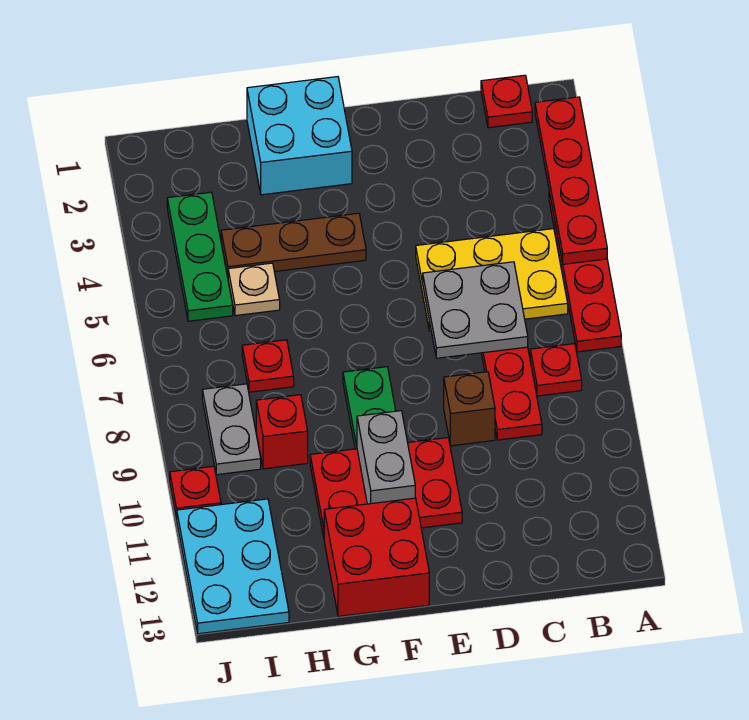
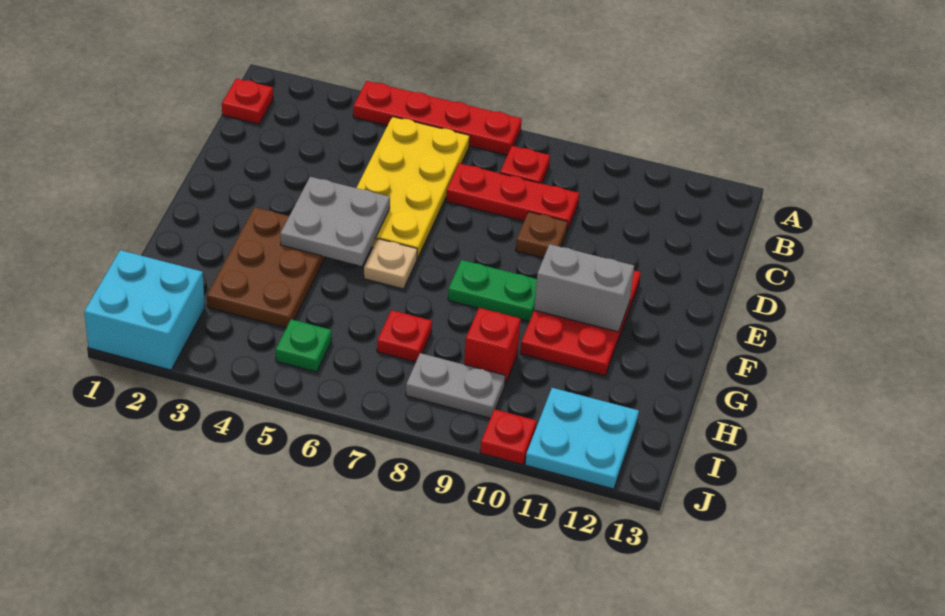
red 1x4 plate [535,97,607,264] -> none
yellow 2x3 plate [416,229,568,331] -> yellow 2x4 plate [357,117,470,259]
grey 2x2 plate [423,262,528,358] -> grey 2x2 plate moved to [280,177,390,266]
brown 1x1 brick [444,372,495,446] -> brown 1x1 plate [516,212,568,258]
cyan 2x2 brick [247,77,352,195] -> cyan 2x2 brick moved to [84,250,205,370]
brown 1x3 plate [221,213,366,276] -> brown 2x3 plate [207,207,325,328]
red 2x2 brick [324,498,429,616] -> none
tan 1x1 plate [228,263,280,316] -> tan 1x1 plate moved to [364,239,417,289]
green 1x3 plate [167,192,233,321] -> green 1x1 plate [276,319,332,372]
cyan 2x3 plate [177,499,289,634] -> cyan 2x2 plate [525,388,639,489]

